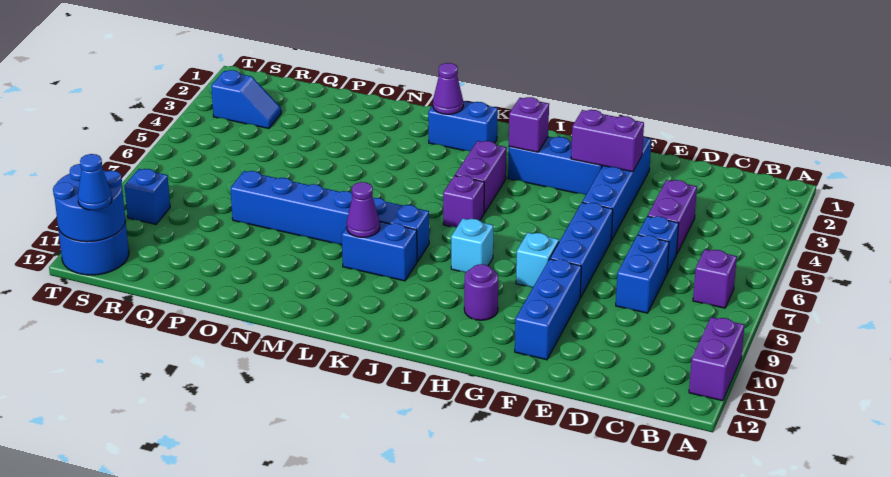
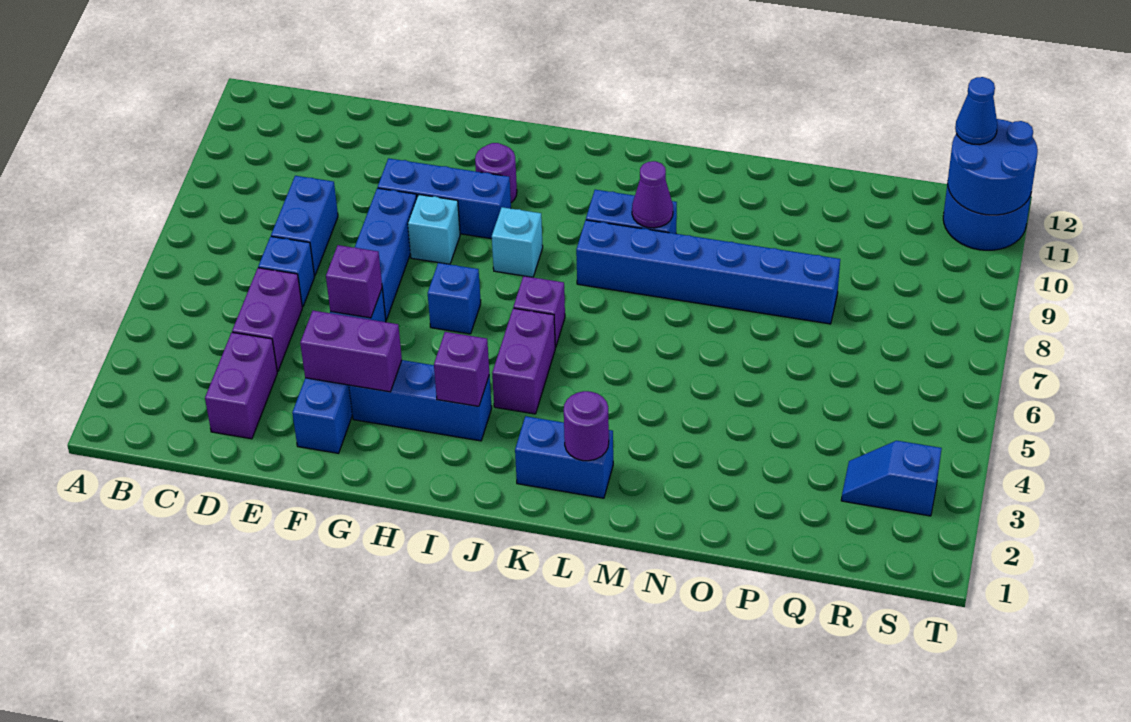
purple 1x2 brick [689,317,744,401] -> purple 1x2 brick moved to [205,332,277,439]
purple 1x1 brick [693,249,737,308] -> purple 1x1 brick moved to [326,245,382,318]
blue 1x3 brick [515,259,581,360] -> blue 1x3 brick turned to [378,158,511,239]
purple 1x1 cone [433,63,463,114] -> purple 1x1 round brick [564,391,609,461]
blue 1x1 brick [124,169,170,224] -> blue 1x1 brick moved to [428,263,481,334]

